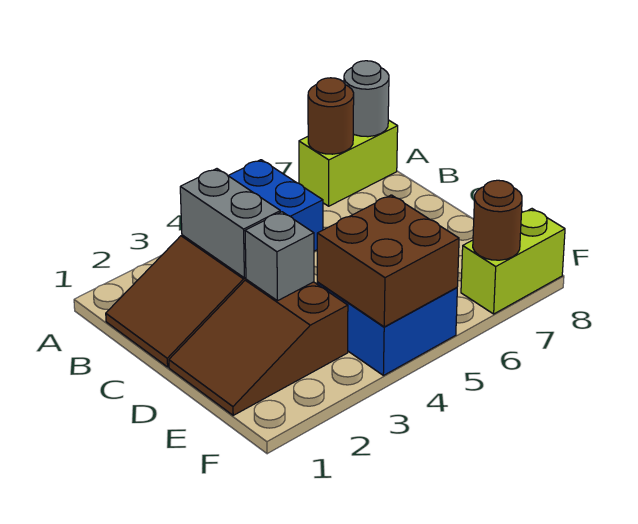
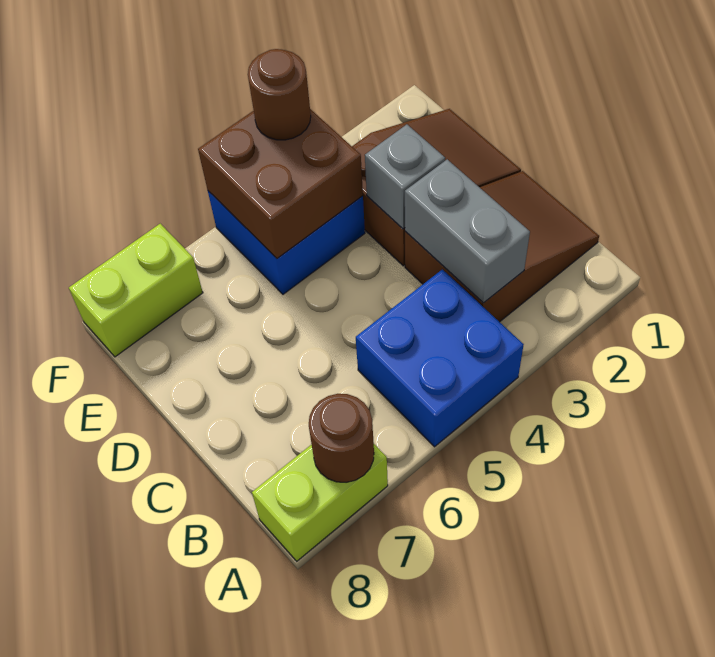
grey 1x1 round brick [344,61,389,137] -> none
brown 1x1 round brick [473,180,522,260] -> brown 1x1 round brick moved to [248,49,311,140]

